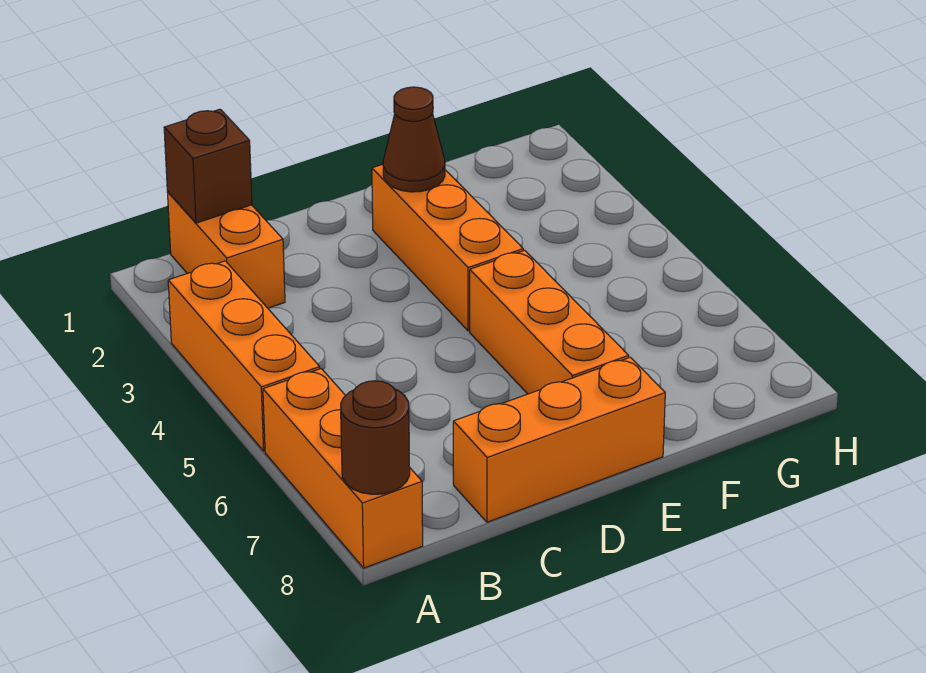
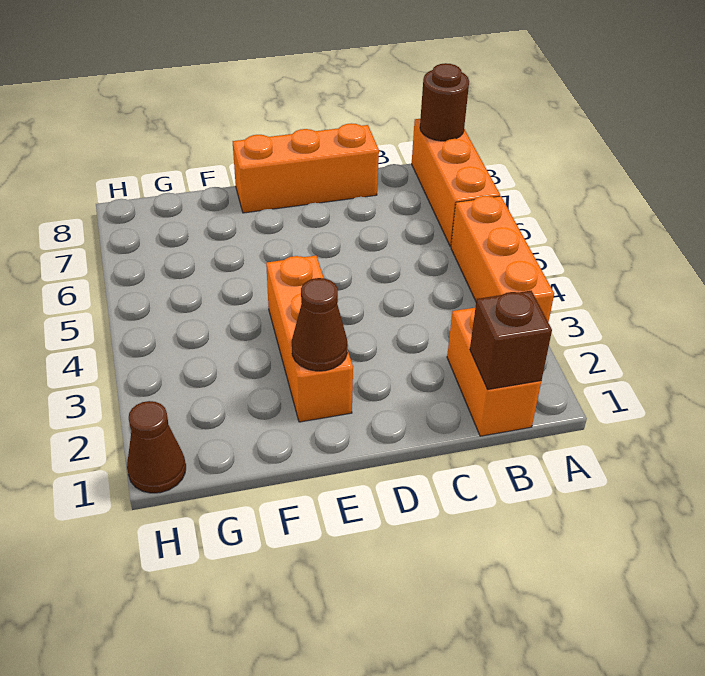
orange 1x3 brick [470,250,629,394] -> none
none -> brown 1x1 cone [127,401,186,493]

